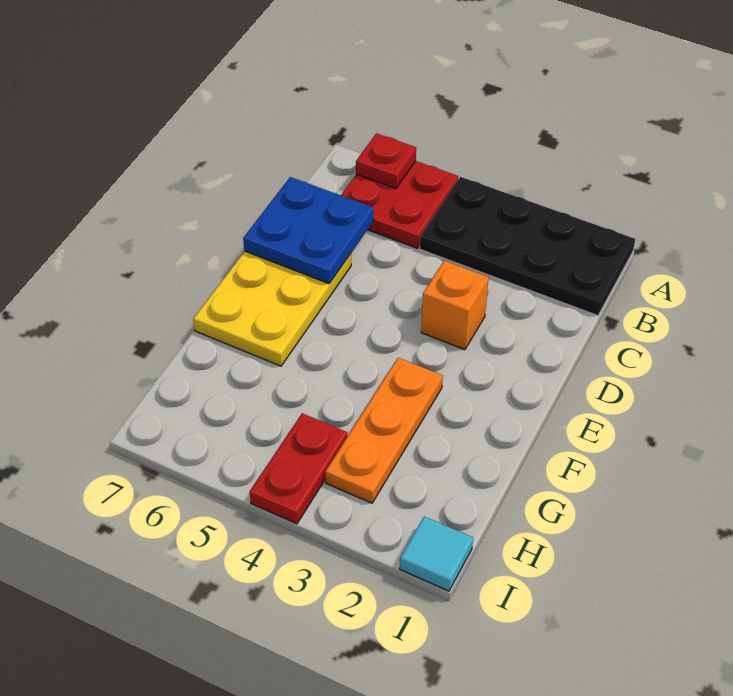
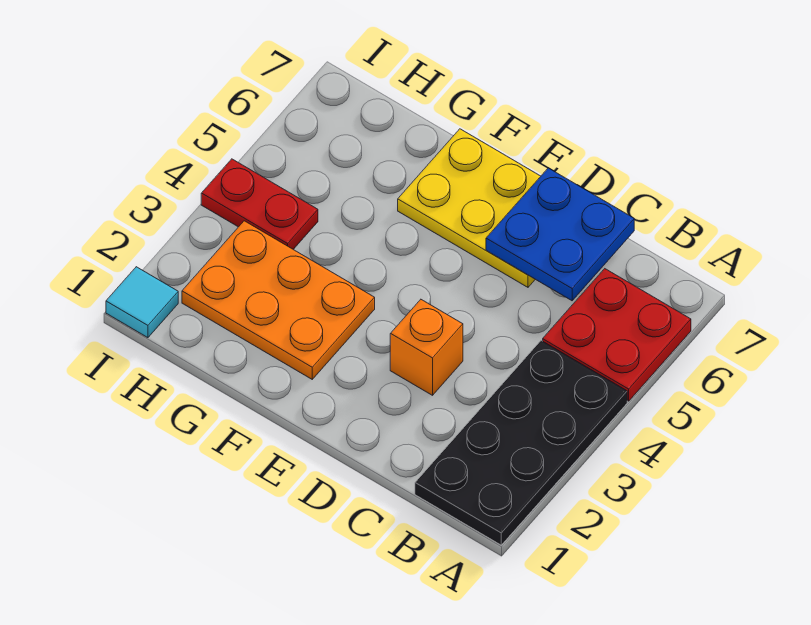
red 1x1 plate [356,133,416,188] -> none
orange 1x3 plate [325,358,443,503] -> orange 2x3 plate [182,221,375,379]

